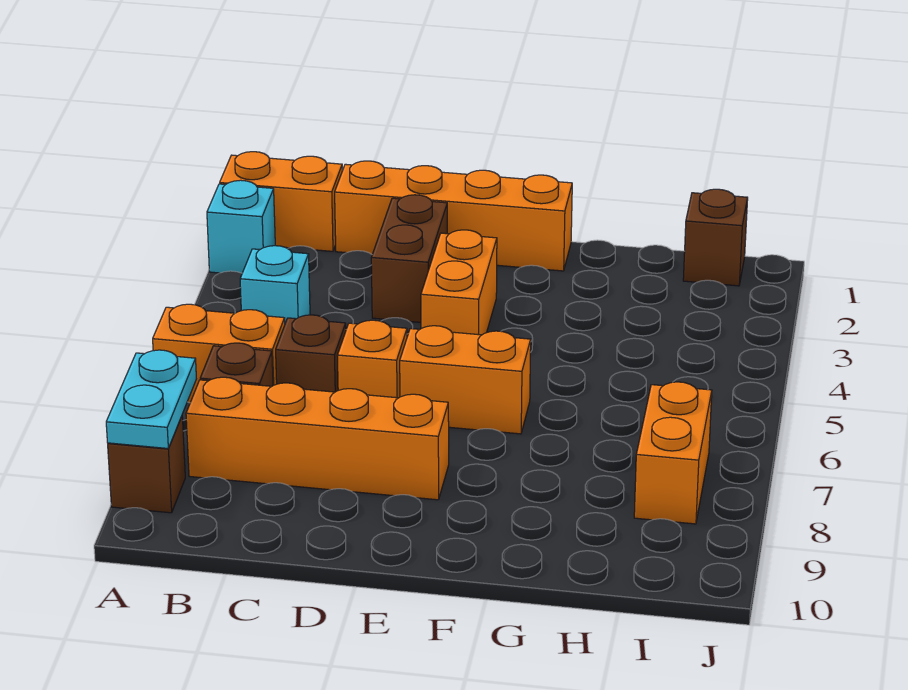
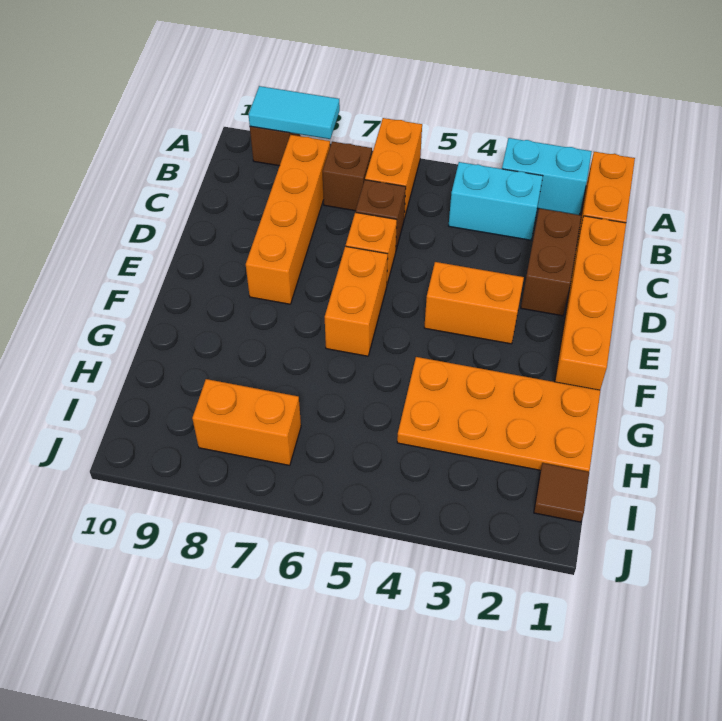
cyan 1x1 brick [207,180,275,273] -> cyan 1x2 brick [502,138,592,215]
cyan 1x2 plate [106,350,196,448] -> cyan 1x2 tile [249,86,340,139]
cyan 1x1 brick [240,246,310,323] -> cyan 1x2 brick [449,162,543,240]
brown 1x2 brick [371,195,447,322] -> brown 1x2 brick turned to [521,209,581,316]
none -> orange 2x4 plate [397,357,600,472]
brown 1x1 brick [683,189,748,286] -> brown 1x1 tile [534,463,589,522]

